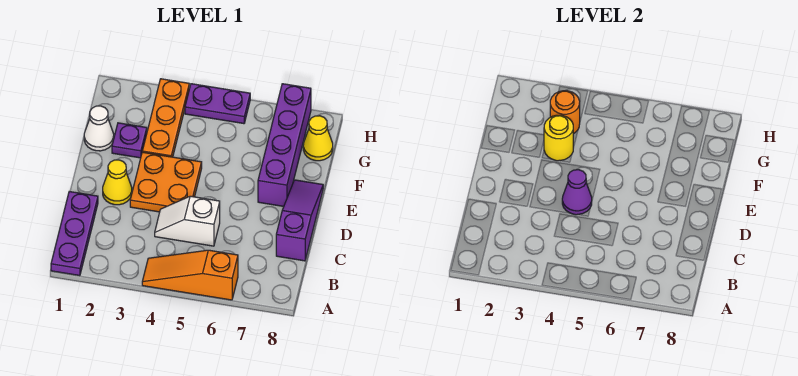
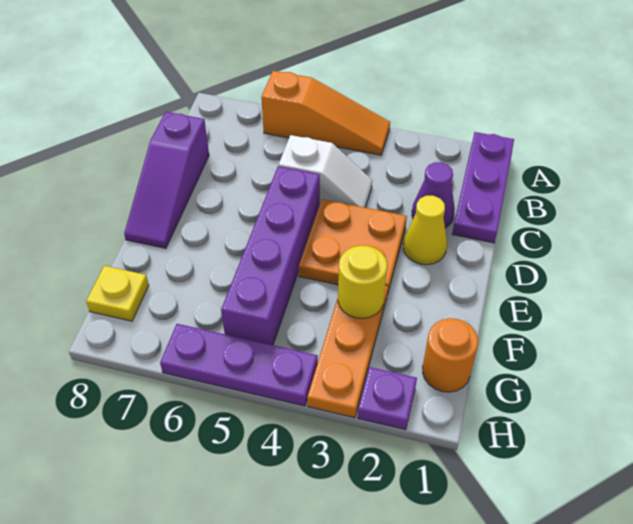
purple 1x1 cone [562,170,592,215] -> purple 1x1 cone moved to [412,162,455,228]
purple 1x4 brick [258,84,311,206] -> purple 1x4 brick moved to [221,166,320,345]
white 1x1 cone [84,106,114,151] -> none
purple 1x1 plate [112,123,147,158] -> purple 1x1 plate moved to [358,367,417,430]
orange 1x1 round brick [550,91,580,134] -> orange 1x1 round brick moved to [423,318,478,392]
yellow 1x1 cone [303,116,333,161] -> yellow 1x1 plate [86,266,149,321]
purple 1x2 plate [185,84,250,124] -> purple 1x3 plate [160,324,318,406]

